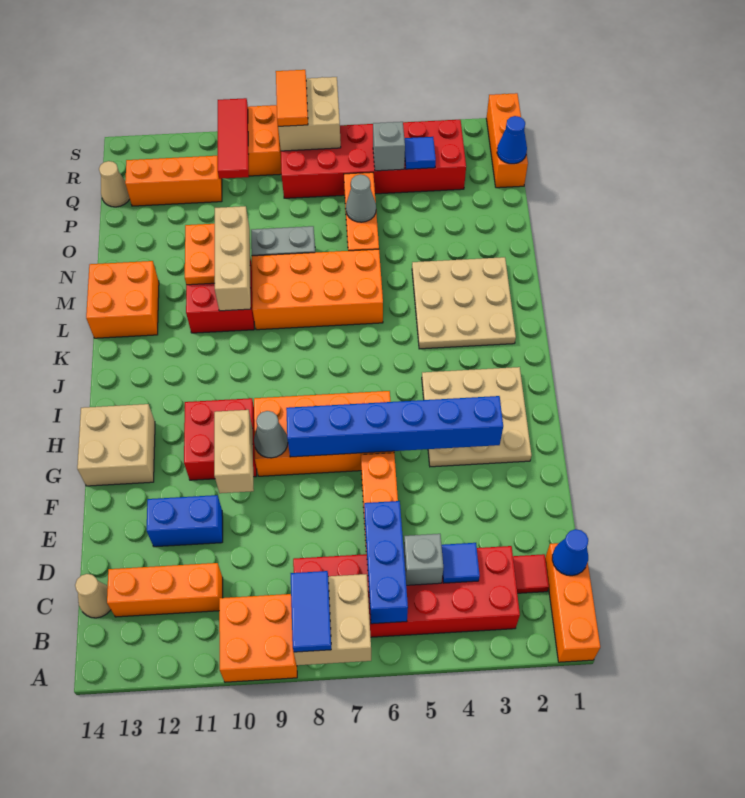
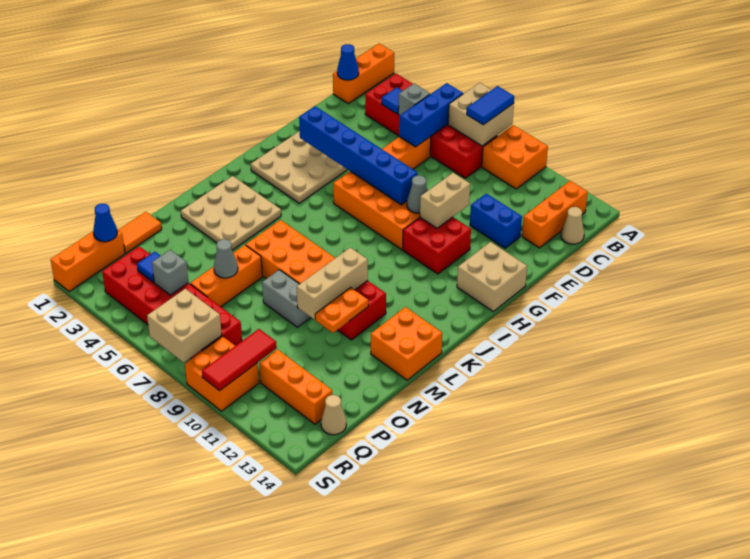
red 1x1 tile [513,554,549,593] -> none
orange 1x3 brick [107,563,223,617] -> orange 1x3 brick turned to [522,181,588,248]
orange 1x2 tile [276,70,308,126] -> orange 1x2 tile moved to [118,212,162,253]

